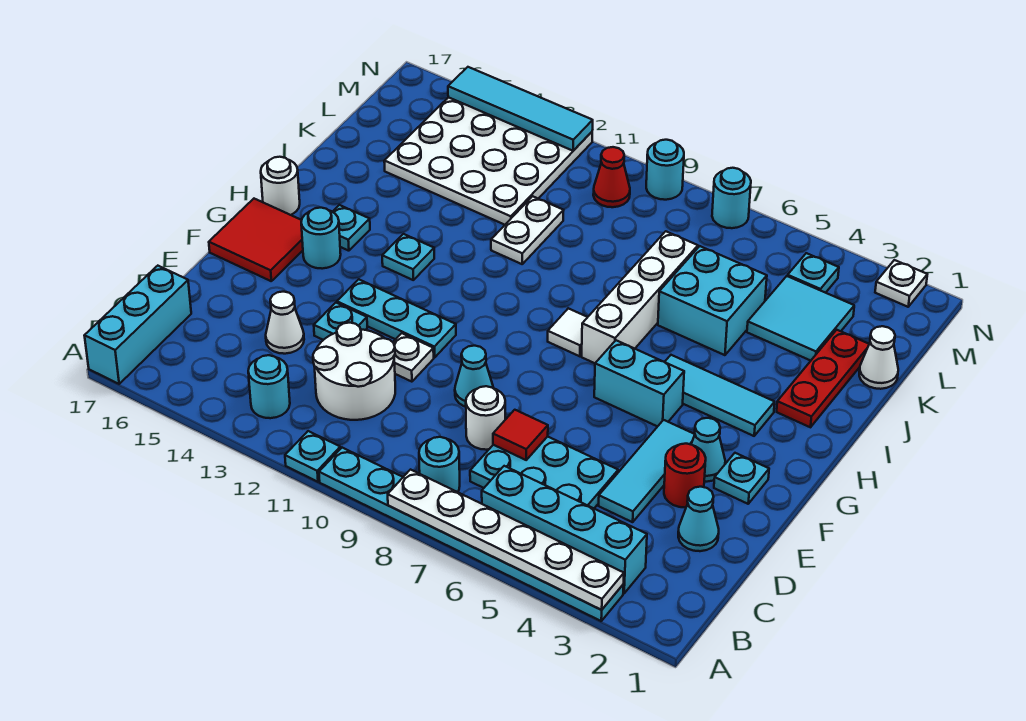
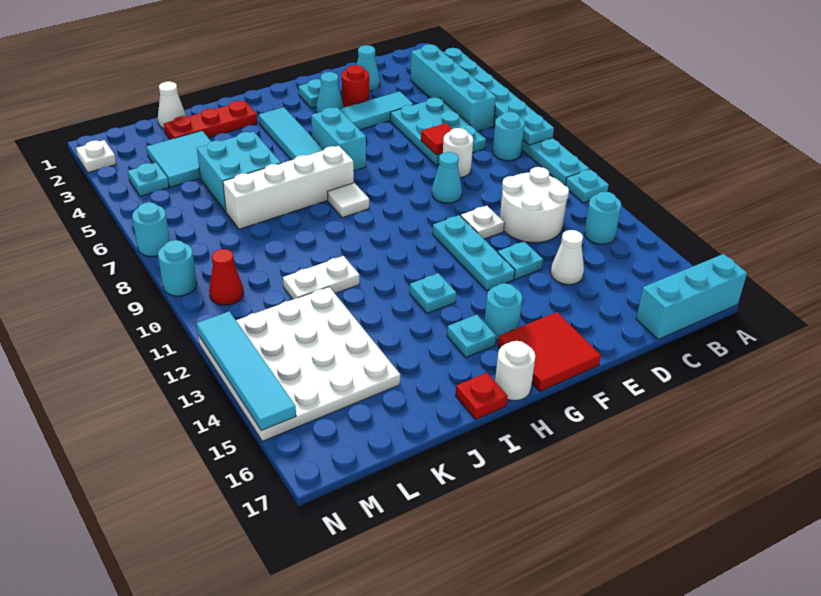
white 1x6 plate [388,470,624,610] -> cyan 1x6 plate [443,48,554,145]
none -> red 1x1 plate [455,373,508,419]

